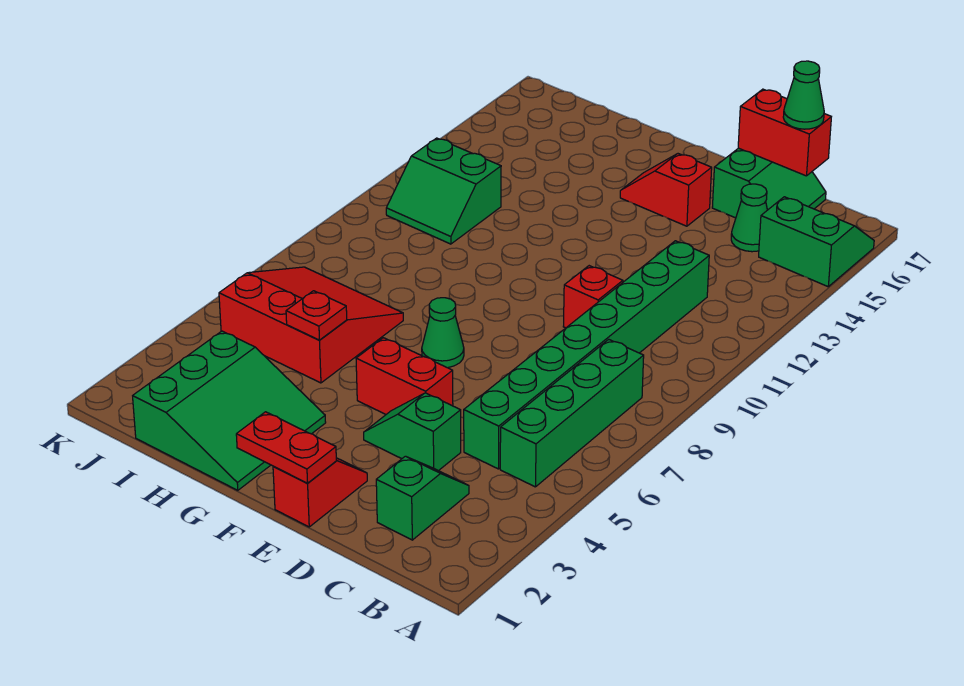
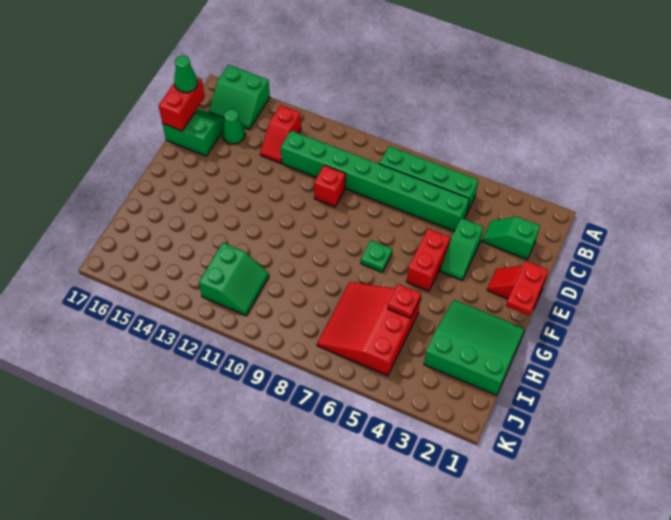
green 2x2 slope [759,197,874,287] -> green 2x2 slope turned to [209,65,270,130]
red 1x2 slope [620,154,712,226] -> red 1x2 slope moved to [260,105,301,163]
green 1x1 cone [422,298,464,368] -> green 1x1 plate [361,240,392,272]

